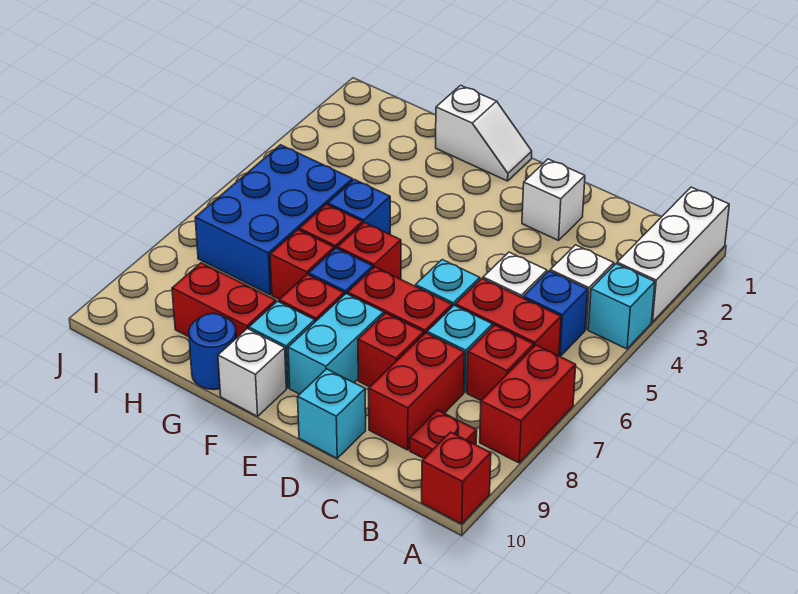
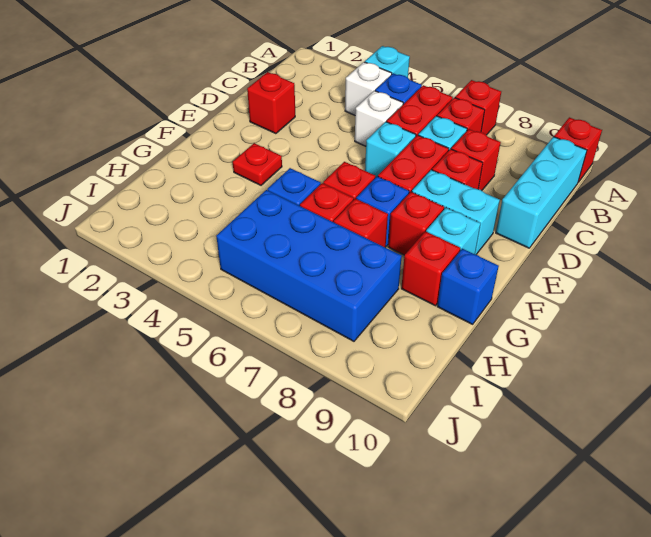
white 1x3 brick [617,187,729,322] -> none
red 1x2 brick [480,345,576,463] -> red 1x1 brick [455,80,501,135]
red 1x1 plate [410,410,477,458] -> red 1x1 plate moved to [233,143,282,185]
red 1x2 brick [369,333,465,450] -> red 1x1 brick [451,129,501,191]
white 1x1 brick [522,159,585,240] -> red 1x1 brick [247,72,295,134]
cyan 1x1 brick [298,369,366,458] -> cyan 1x3 brick [496,137,587,248]
white 1x2 slope [436,85,532,181] -> none
white 1x1 brick [218,329,286,416] -> none
red 1x2 brick [172,263,276,338] -> red 1x1 brick [401,231,460,306]
blue 1x1 round brick [189,313,236,390] -> blue 1x1 brick [437,249,499,324]
blue 2x3 brick [195,145,353,295] -> blue 2x4 brick [216,190,402,341]

